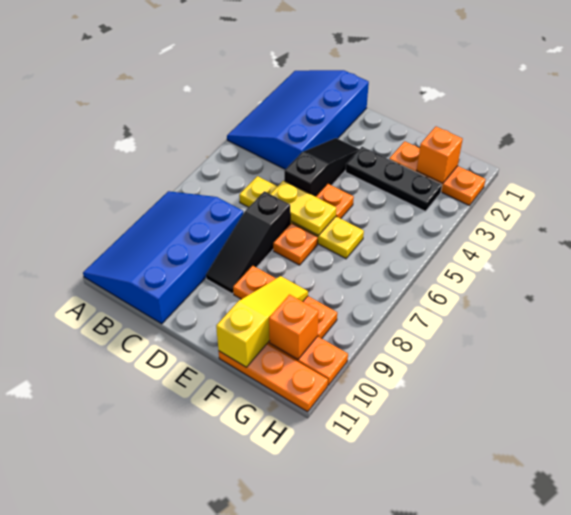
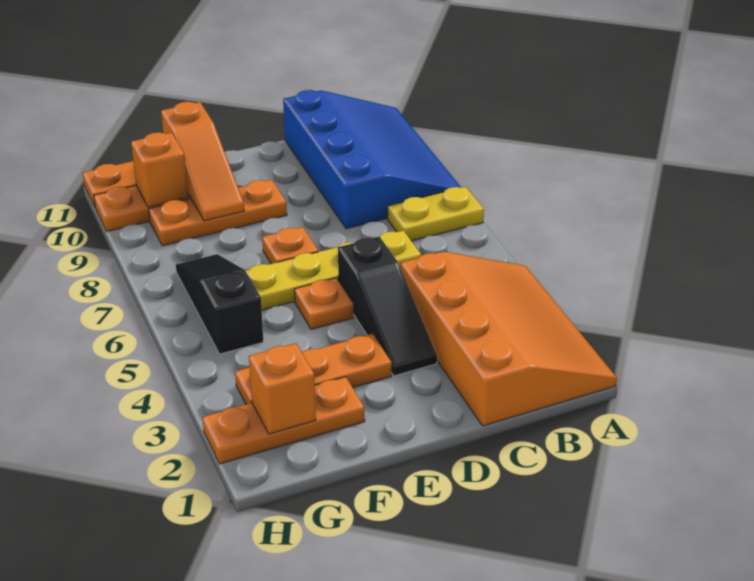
blue 3x4 slope [227,70,369,169] -> orange 3x4 slope [401,252,617,426]
yellow 1x2 plate [271,181,336,236] -> yellow 1x2 plate moved to [388,187,484,241]
black 1x3 slope [206,191,290,294] -> black 1x3 slope moved to [176,254,263,354]
black 1x3 plate [346,147,442,211] -> orange 1x3 plate [235,334,392,405]
yellow 1x3 slope [216,276,308,367] -> orange 1x3 slope [161,102,244,221]

